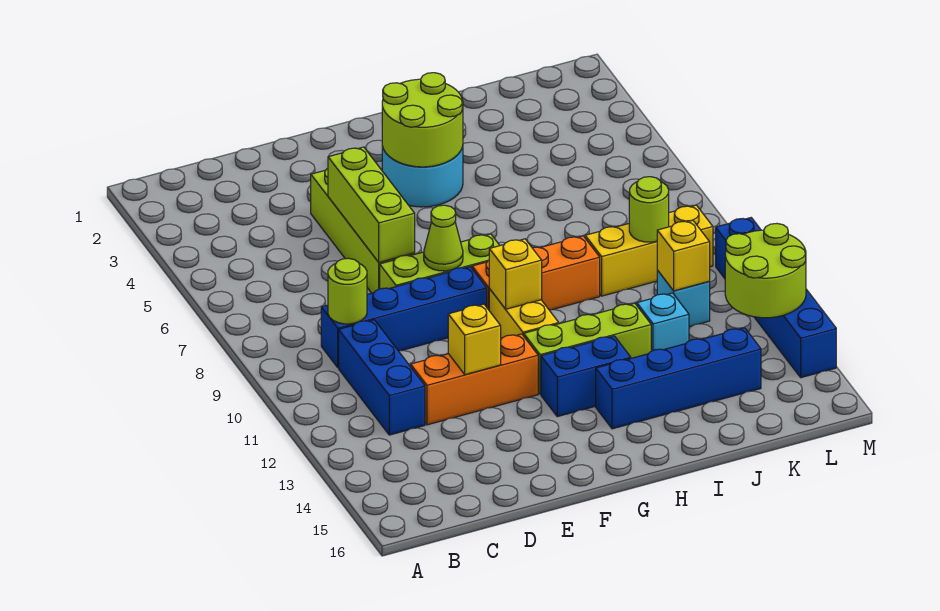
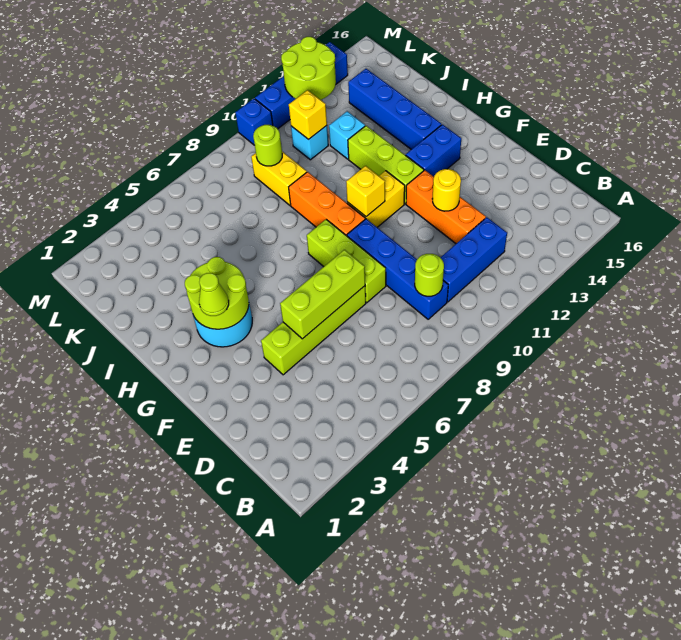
yellow 1x1 brick [448,304,501,375] -> yellow 1x1 round brick [432,169,461,211]
lime 1x1 cone [424,205,463,271] -> lime 1x1 cone moved to [199,273,229,316]
blue 1x2 brick [541,336,631,417] -> blue 1x2 brick turned to [406,124,461,177]
yellow 1x3 brick [585,205,713,296] -> yellow 1x2 brick [251,152,307,205]

